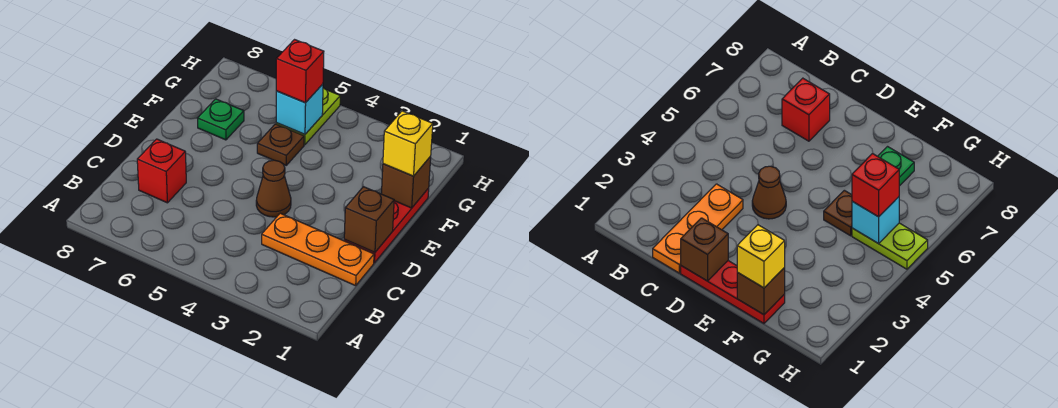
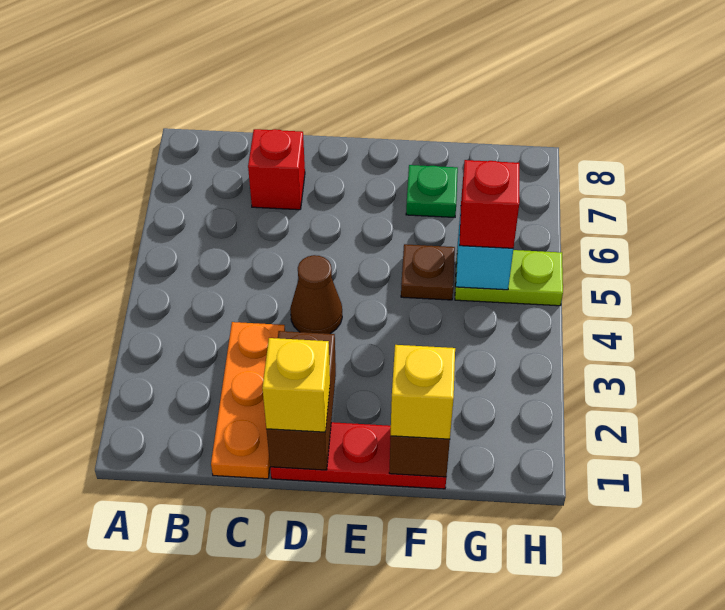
brown 1x1 brick [344,187,394,252] -> brown 1x2 brick [267,331,336,470]
none -> yellow 1x1 brick [262,338,330,432]

